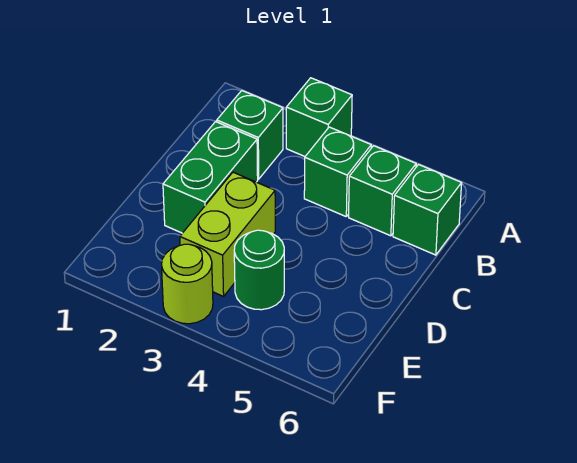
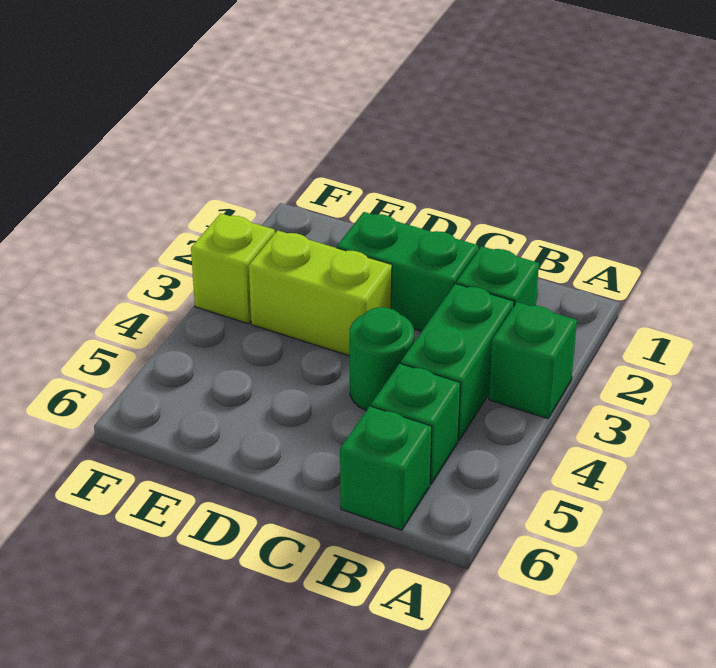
green 1x1 brick [304,127,371,216] -> green 1x2 brick [401,284,514,441]
green 1x1 round brick [234,230,284,310] -> green 1x1 round brick moved to [350,307,414,410]
lime 1x1 round brick [162,244,213,324] -> lime 1x1 brick [191,213,275,324]

